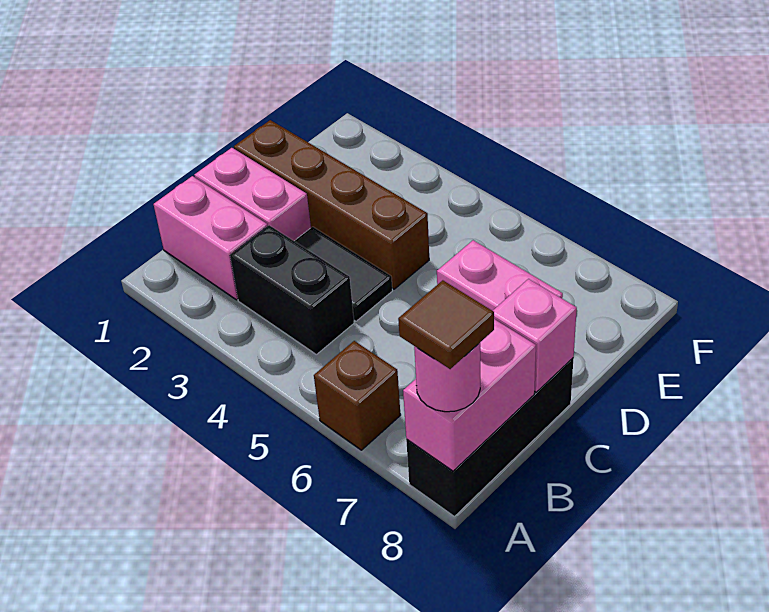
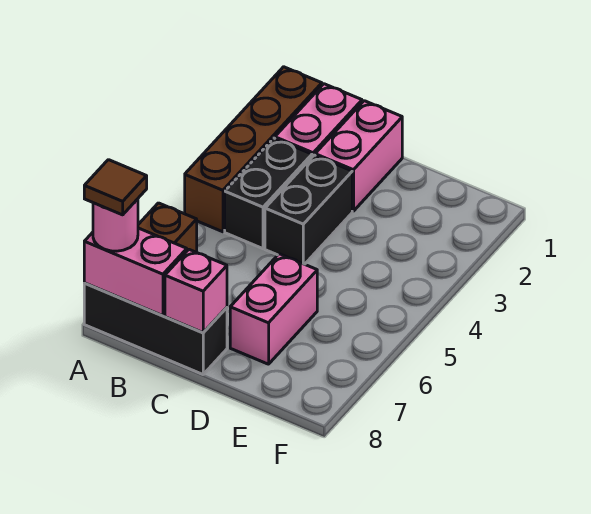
black 1x2 tile [295,227,392,321] -> black 1x2 brick [265,155,352,264]
brown 1x4 brick [234,120,429,289] -> brown 1x4 brick moved to [185,67,322,232]

